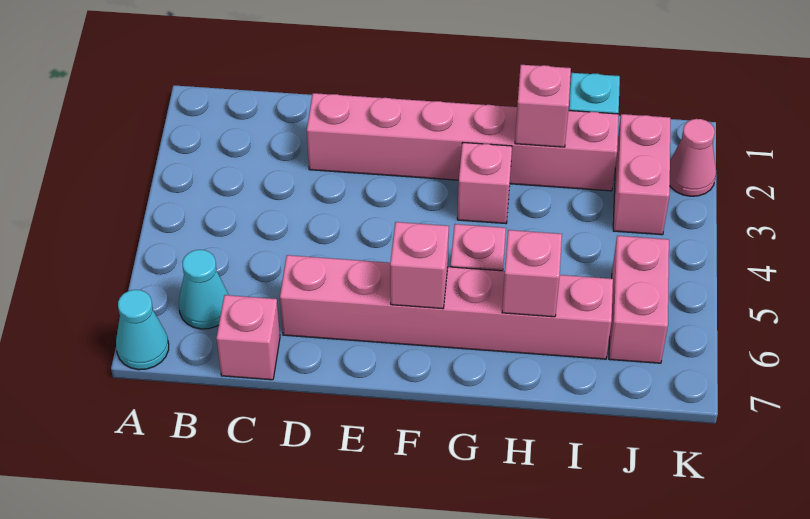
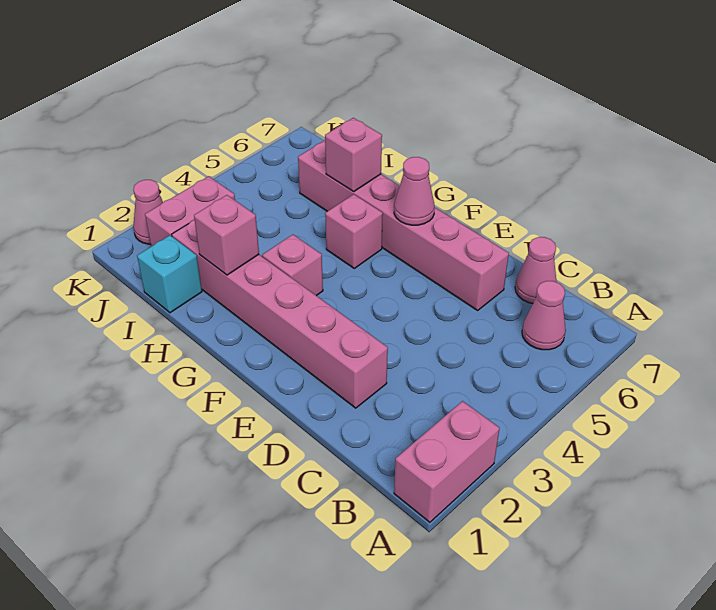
cyan 1x1 cone [116,290,169,370] -> none
cyan 1x1 cone [179,250,228,329] -> pink 1x1 cone [522,281,566,350]
pink 1x1 brick [216,295,280,380] -> pink 1x1 cone [515,237,557,304]
pink 1x1 brick [390,222,449,309] -> pink 1x1 cone [394,157,435,225]
pink 1x2 brick [609,236,669,363] -> pink 1x2 brick moved to [394,401,500,522]

